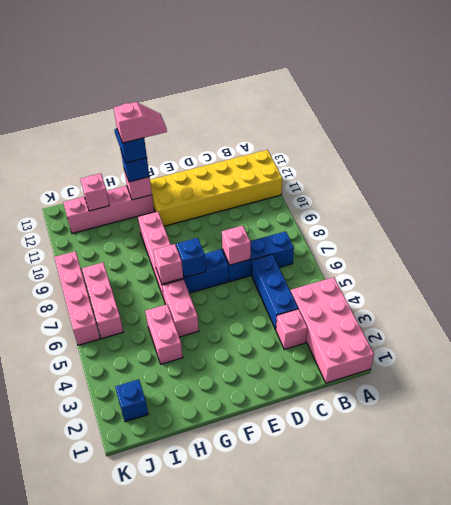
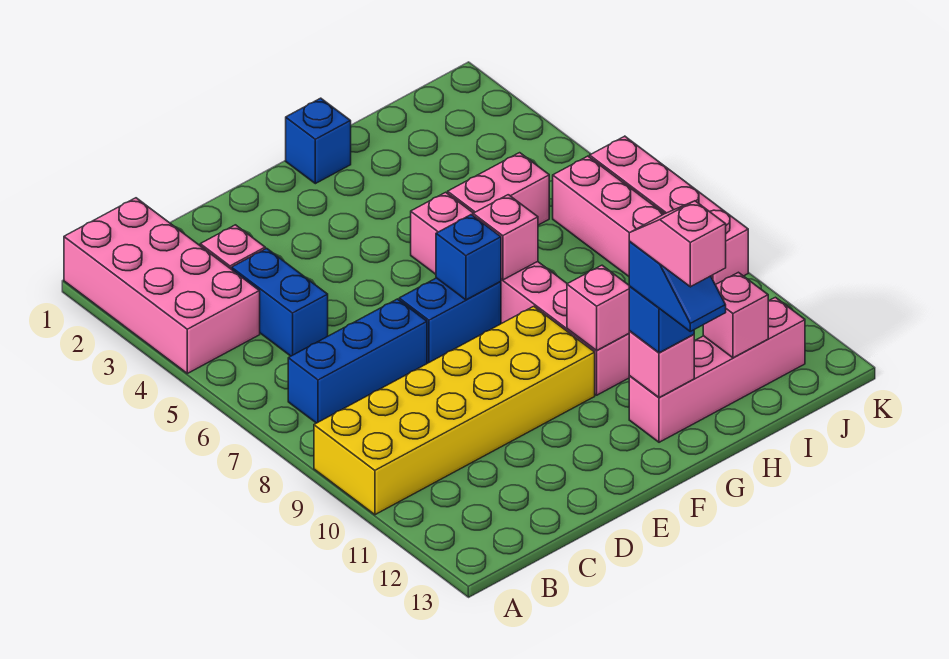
yellow 2x6 brick [150,150,282,226] -> yellow 2x6 brick moved to [314,306,595,515]
blue 1x3 brick [252,254,298,330] -> blue 1x2 brick [232,248,328,356]
pink 1x1 brick [222,226,251,265] -> pink 1x1 brick moved to [567,265,630,350]
pink 1x2 slope [113,102,167,143] -> pink 1x2 slope turned to [629,201,726,287]
pink 1x2 brick [145,304,183,364] -> pink 1x2 brick turned to [448,153,549,225]
blue 1x1 brick [115,379,148,422] -> blue 1x1 brick moved to [286,98,351,184]

